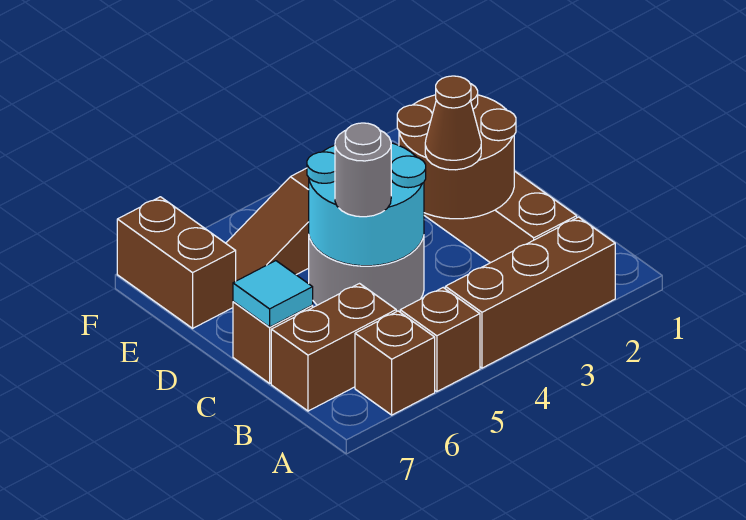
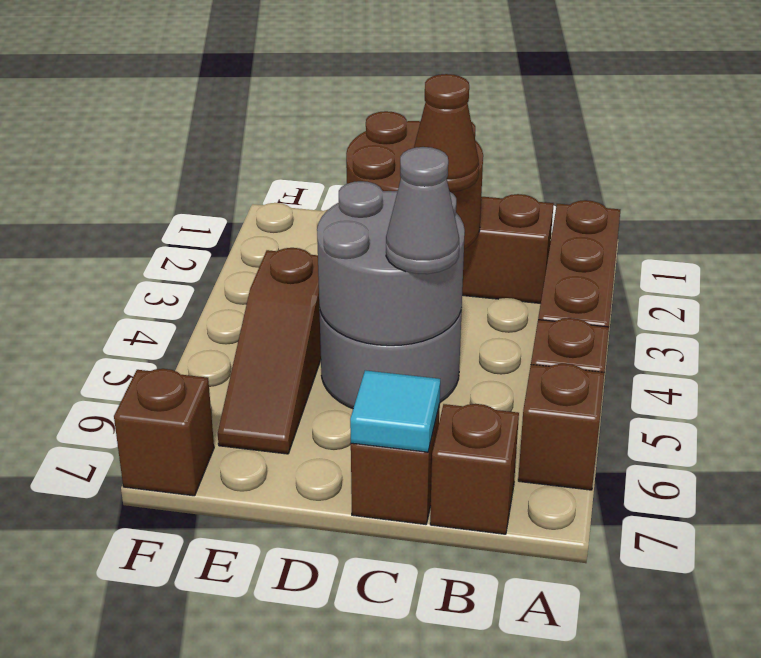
brown 1x2 brick [271,284,396,411] -> brown 1x1 brick [430,404,519,534]
cyan 2x2 round brick [307,143,426,266] -> grey 2x2 round brick [317,181,465,346]
grey 1x1 round brick [335,123,391,217] -> grey 1x1 cone [386,147,459,274]
brown 1x2 brick [117,197,236,328] -> brown 1x1 brick [114,369,214,496]

